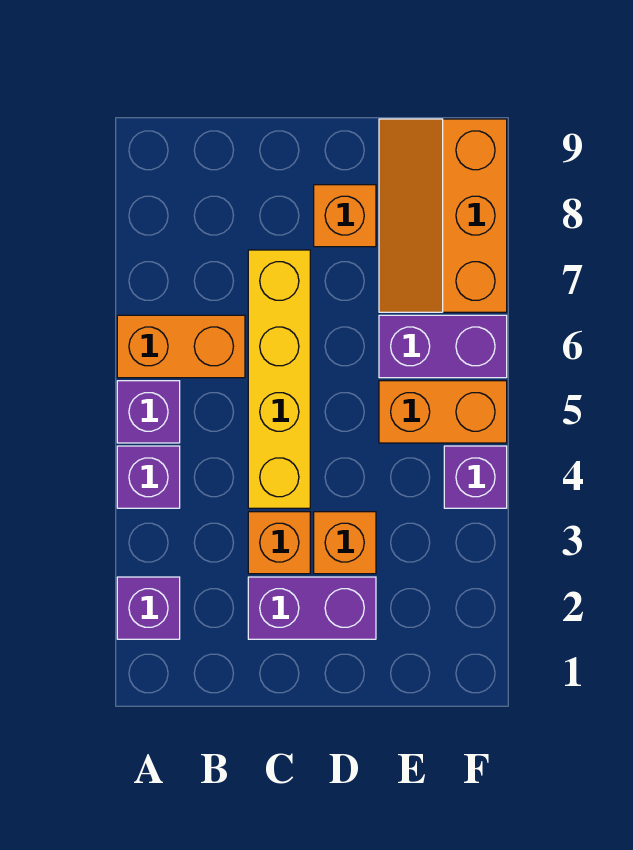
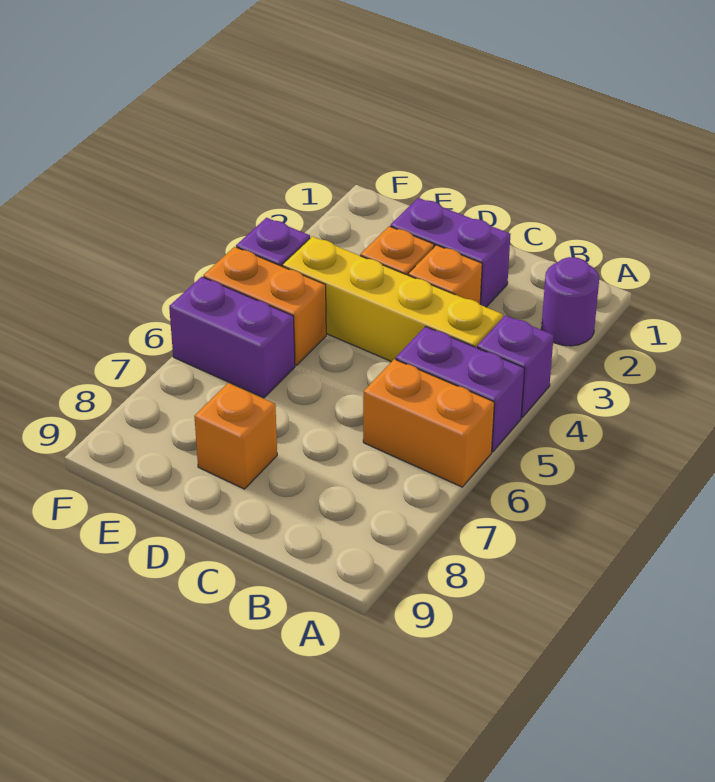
purple 1x1 brick [117,577,180,639] -> purple 1x1 round brick [541,257,599,346]
purple 1x1 brick [117,381,180,443] -> purple 1x2 brick [396,327,525,452]
yellow 1x4 brick [248,250,310,508] -> yellow 1x4 brick turned to [282,236,503,362]
orange 2x3 slope [379,119,507,312] -> none

